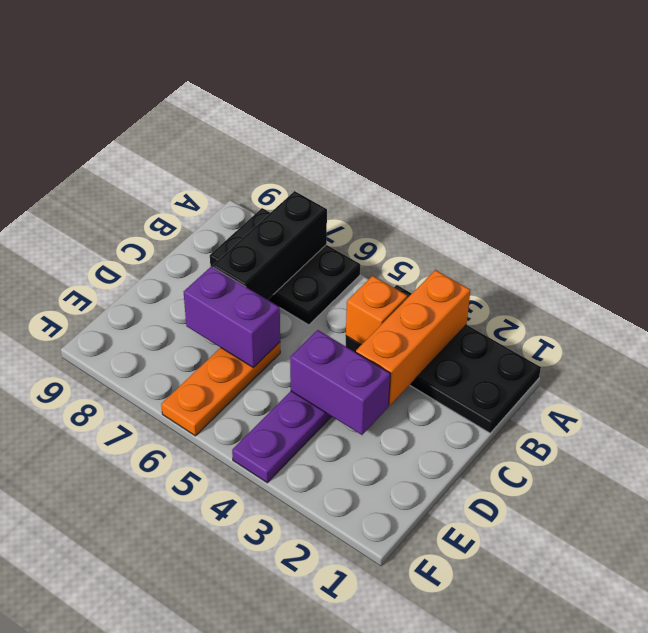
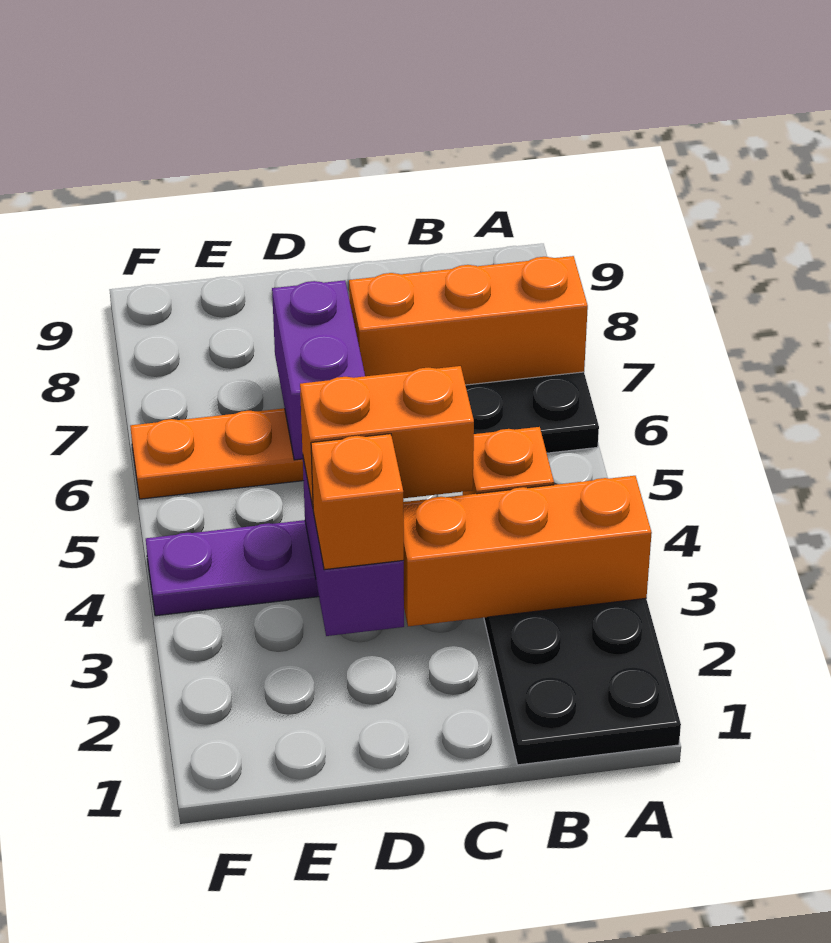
black 1x3 brick [213,191,327,300] -> orange 1x3 brick [349,256,588,385]
none -> orange 1x2 brick [300,366,474,507]
none -> orange 1x1 brick [311,434,404,570]

